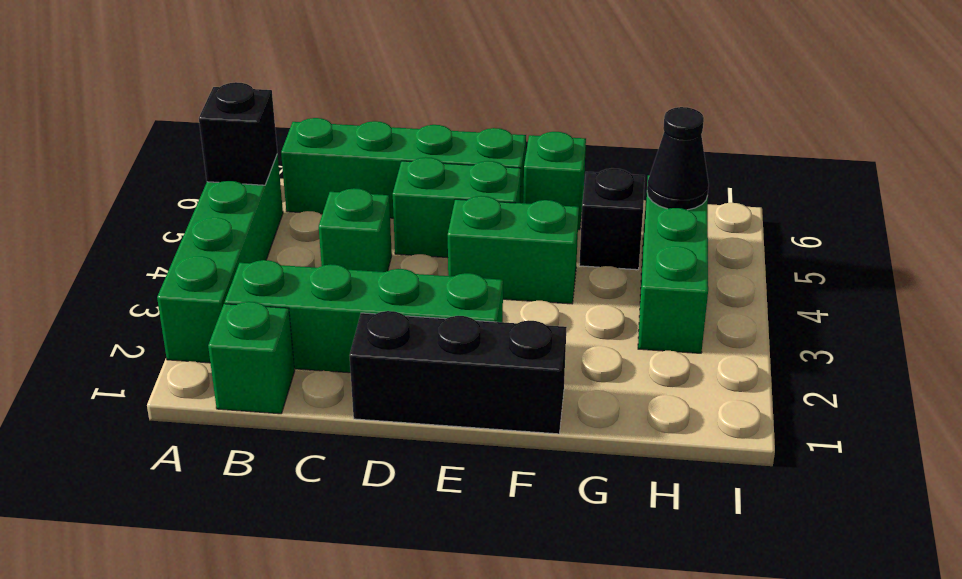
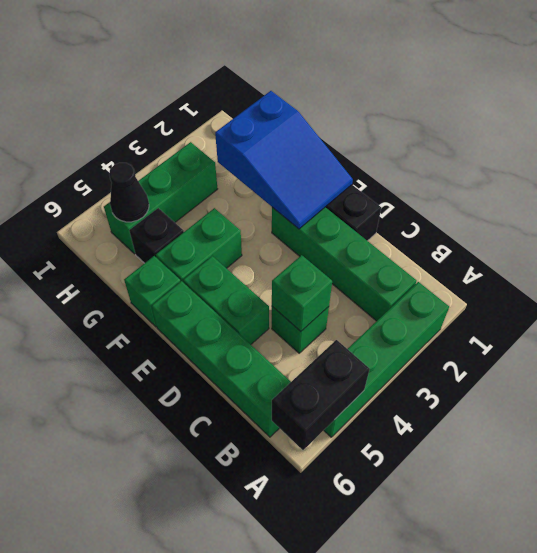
black 1x1 brick [199,82,277,185] -> black 1x2 brick [272,340,370,450]
green 1x1 brick [208,302,295,414] -> green 1x1 brick moved to [272,255,332,331]
none -> blue 2x3 slope [215,91,353,229]
green 1x2 brick [448,196,579,304] -> green 1x2 brick turned to [156,208,242,283]

